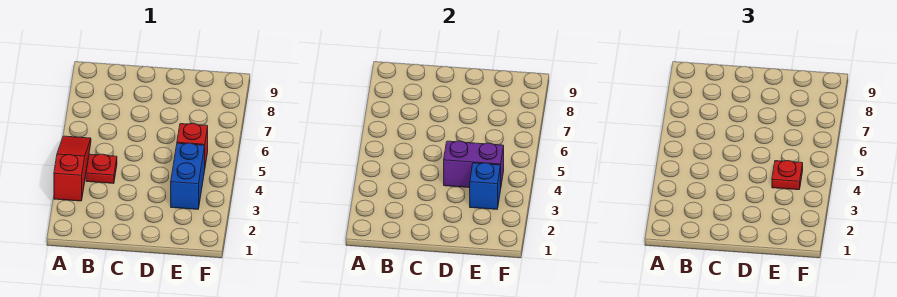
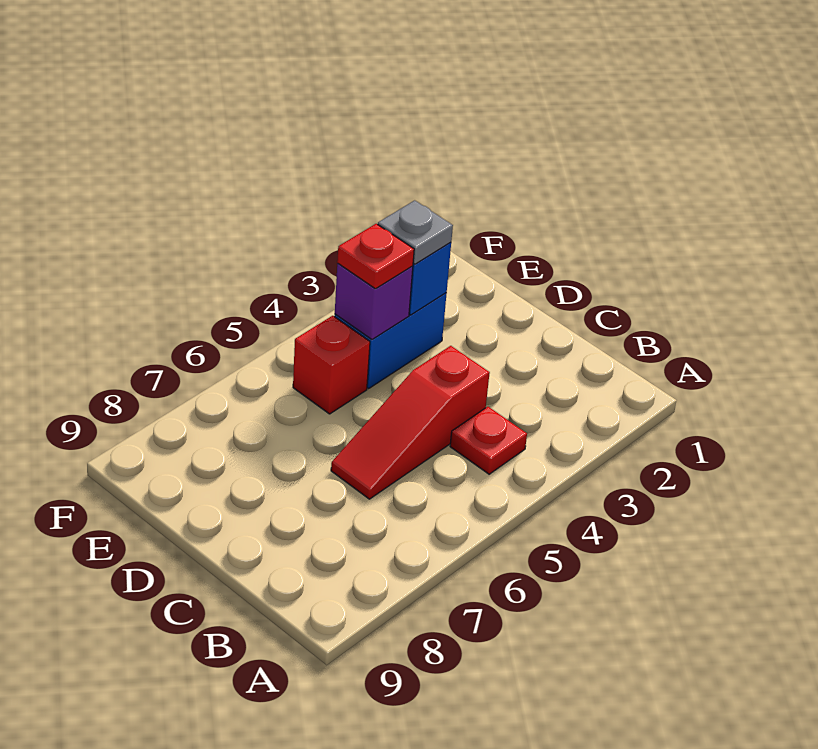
red 1x3 slope [54,136,91,201] -> red 1x3 slope moved to [331,346,490,499]
purple 1x2 brick [444,141,504,188] -> purple 1x1 brick [335,264,413,339]
none -> grey 1x1 plate [378,200,453,264]

